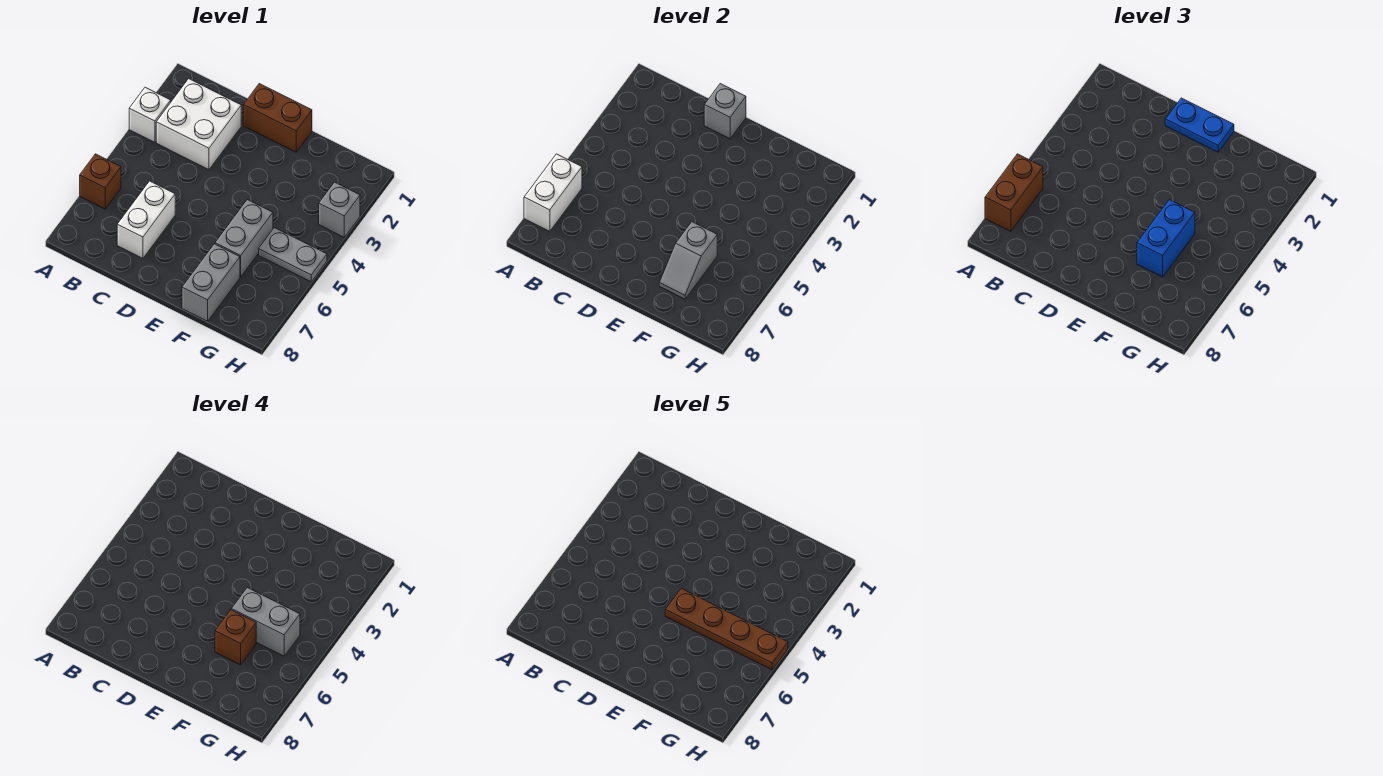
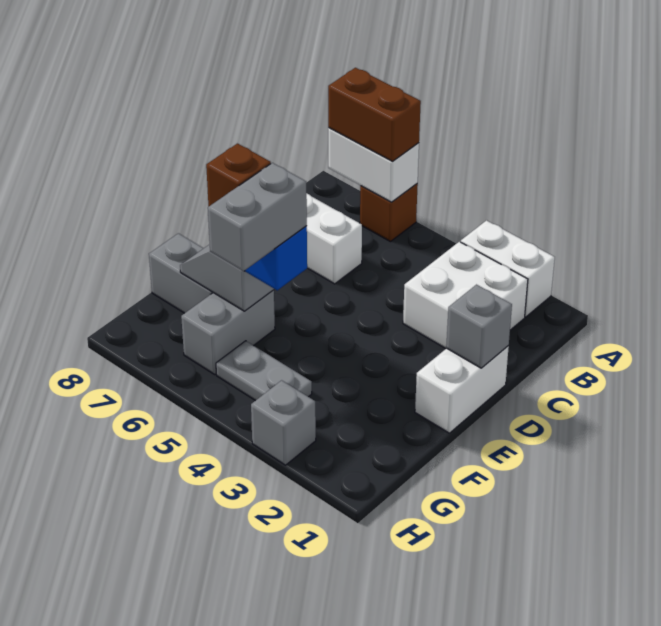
white 1x1 brick [129,87,171,142] -> white 1x2 brick [461,220,555,317]
brown 1x2 brick [243,84,312,152] -> white 1x2 brick [415,346,509,433]
blue 1x2 plate [1165,98,1234,152] -> none
brown 1x4 plate [665,588,788,670] -> none
grey 1x2 brick [215,200,273,277] -> grey 1x2 brick turned to [181,290,275,375]
grey 1x2 plate [259,228,327,282] -> grey 1x2 plate turned to [216,341,312,401]

